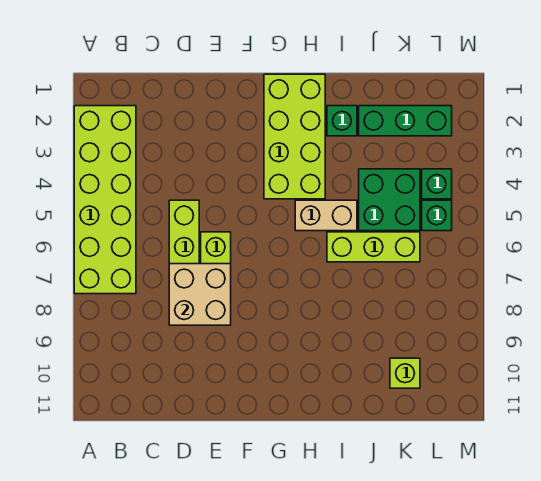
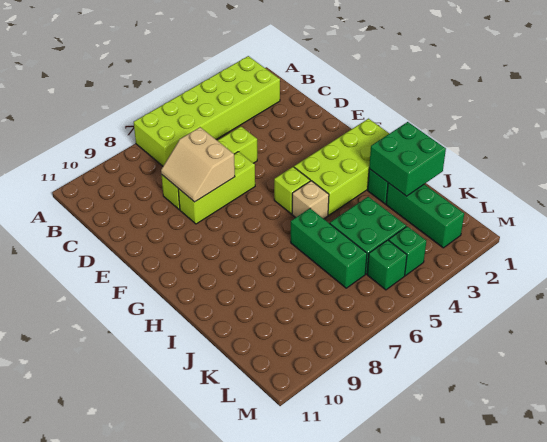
tan 2x2 brick [169,264,231,325] -> tan 2x2 slope [161,127,235,202]
tan 1x2 brick [295,200,357,231] -> tan 1x1 brick [292,181,329,219]
none -> green 2x2 brick [369,122,446,196]
lime 1x3 brick [327,232,420,262] -> green 1x3 brick [291,208,367,288]
lime 1x1 brick [390,358,420,388] -> lime 1x1 brick moved to [274,167,310,214]

